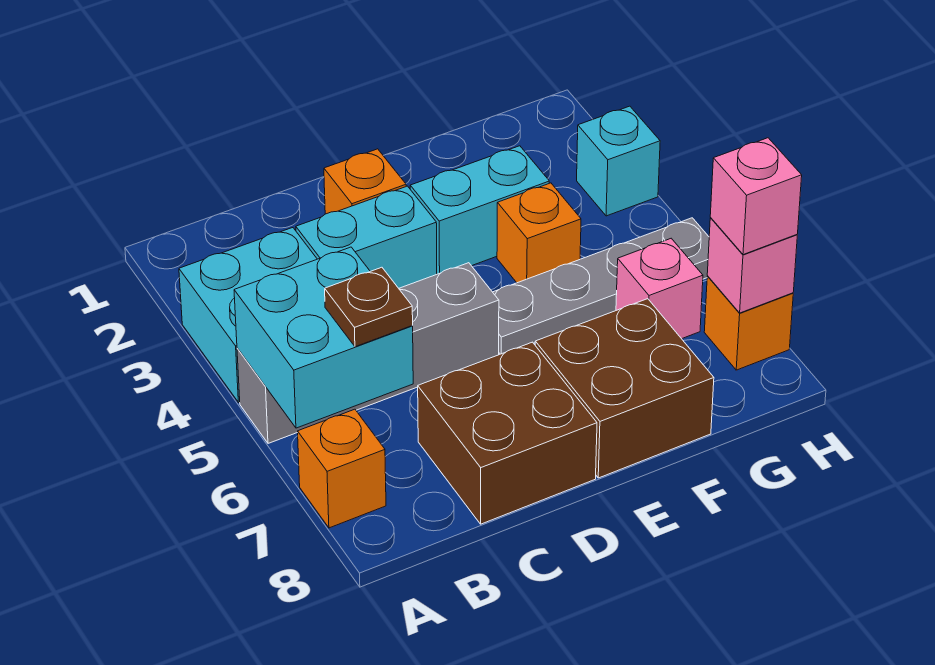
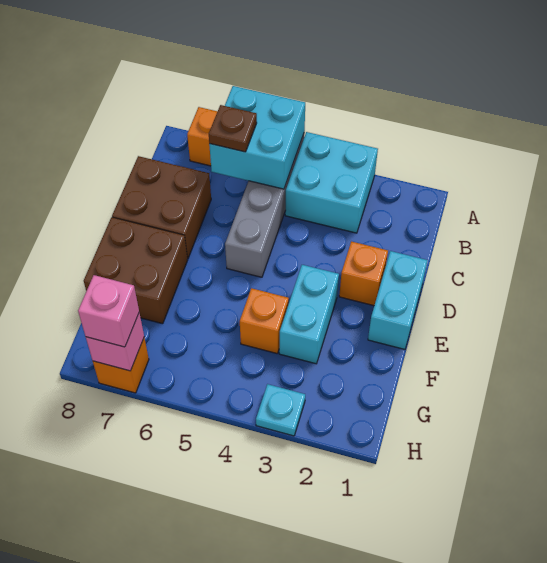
cyan 1x2 brick [296,186,437,288] -> cyan 1x2 brick moved to [368,251,428,349]
grey 1x4 plate [493,218,709,354] -> none
pink 1x1 brick [616,238,703,339] -> none
cyan 1x1 brick [577,106,660,216] -> cyan 1x1 plate [256,384,305,436]

